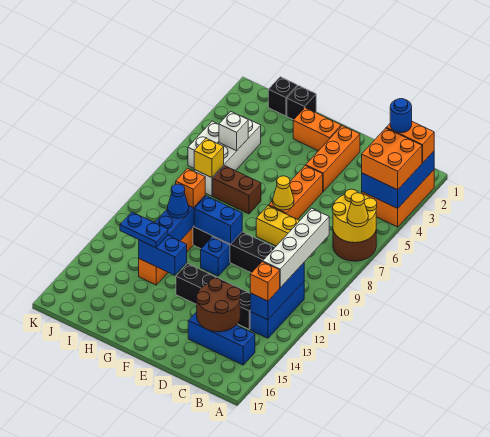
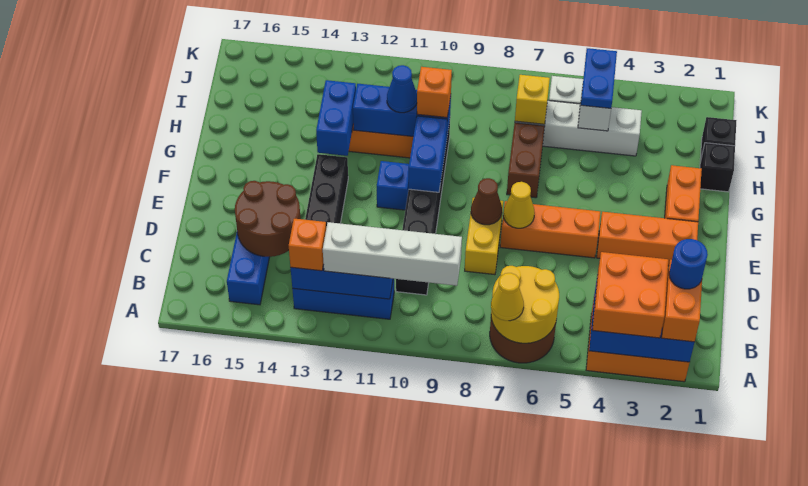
none -> brown 1x1 cone [471,178,502,225]
blue 1x2 plate [120,212,168,248] -> blue 1x2 plate moved to [581,48,617,108]

